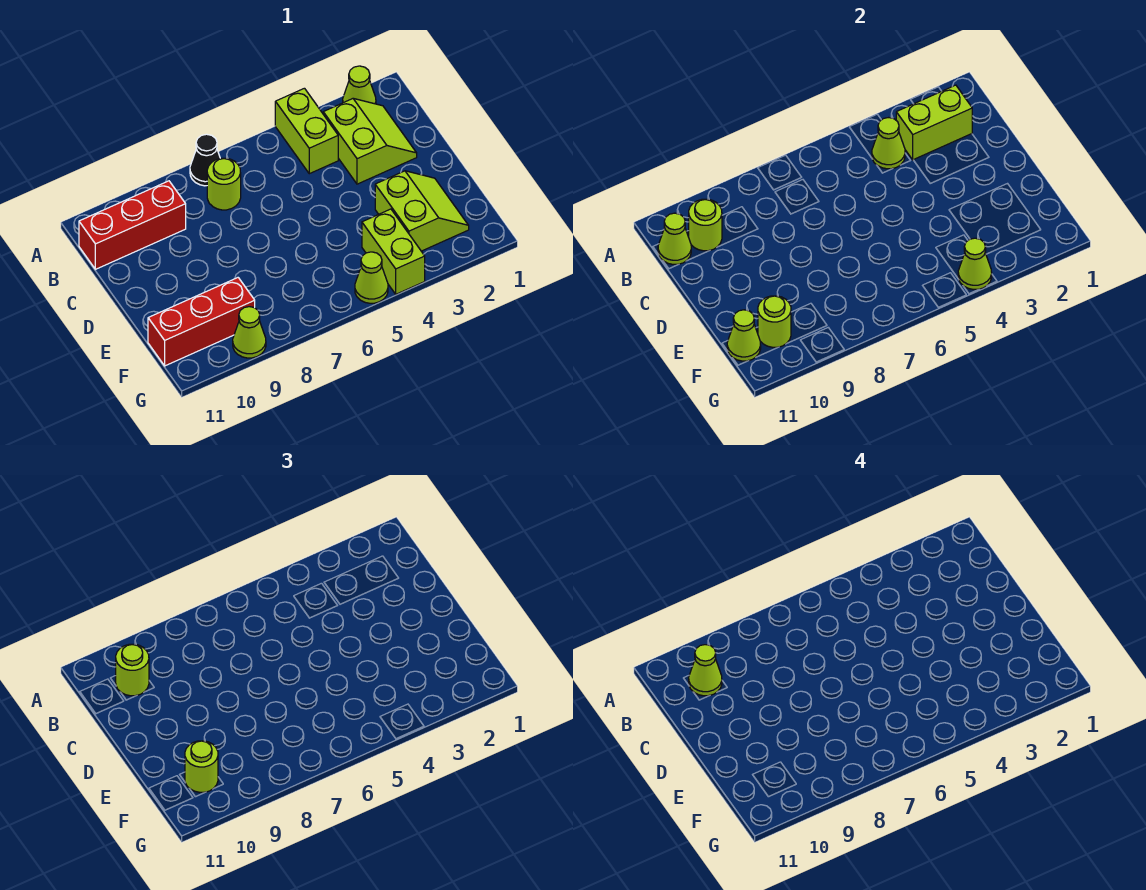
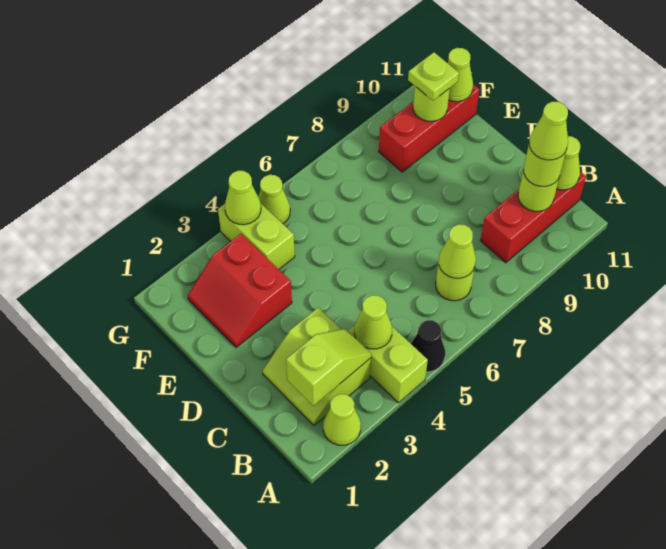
black 1x1 cone [190,134,220,186] -> black 1x1 cone moved to [411,320,445,372]
lime 1x2 brick [896,85,972,160] -> lime 1x2 slope [286,329,371,406]
lime 2x2 slope [375,171,469,251] -> red 2x2 slope [187,234,292,347]
lime 1x1 round brick [185,741,218,793] -> lime 1x1 plate [408,52,459,101]
lime 1x1 cone [233,307,266,358] -> lime 1x1 cone moved to [439,224,476,278]

